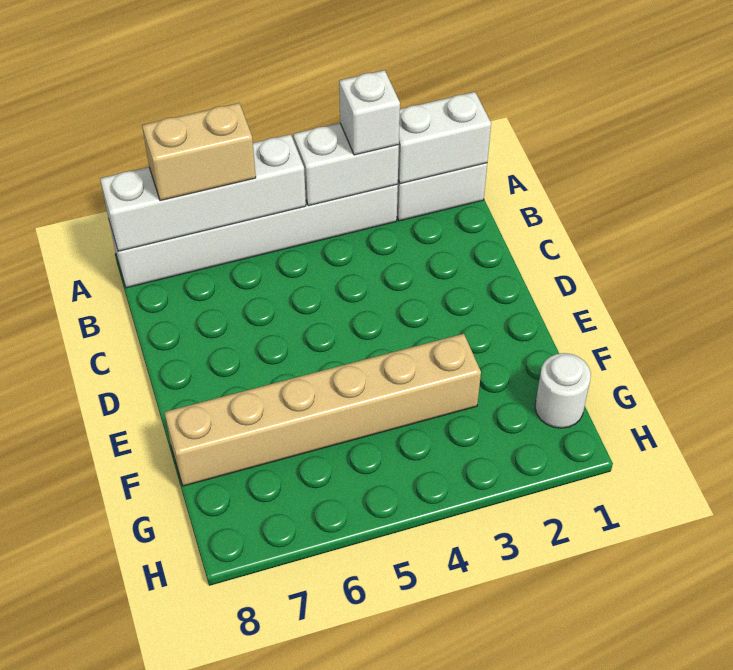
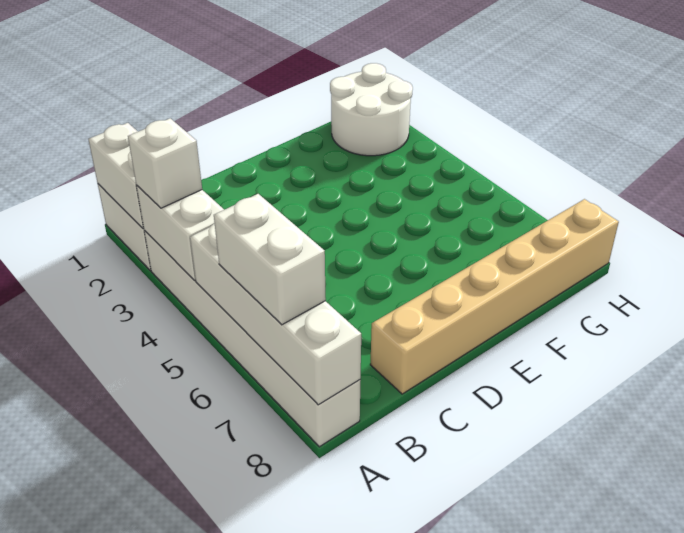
tan 1x2 brick [142,103,256,201] -> white 1x2 brick [214,194,326,325]
tan 1x6 brick [164,334,481,486] -> tan 1x6 brick turned to [370,199,619,394]
white 1x1 round brick [535,353,591,428] -> white 2x2 round brick [330,63,413,156]

